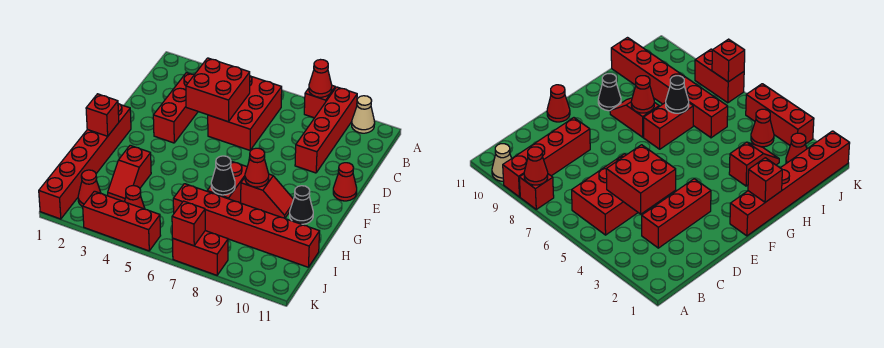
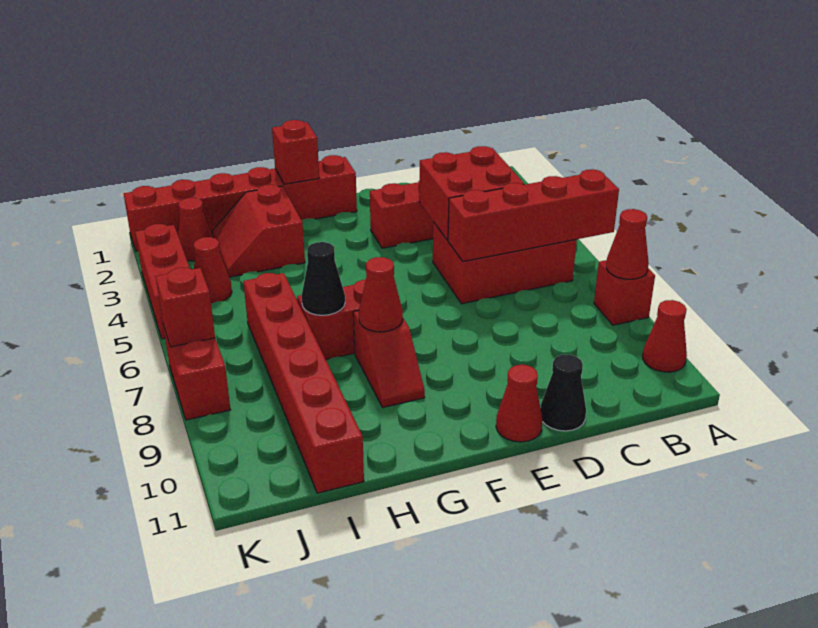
red 1x4 brick [295,87,357,173] -> red 1x4 brick moved to [448,169,619,262]
tan 1x1 cone [352,96,375,133] -> red 1x1 cone [643,300,687,372]
black 1x1 cone [290,186,313,224] -> black 1x1 cone moved to [540,354,586,431]
red 1x2 slope [108,145,151,202] -> red 2x2 slope [212,185,305,277]

